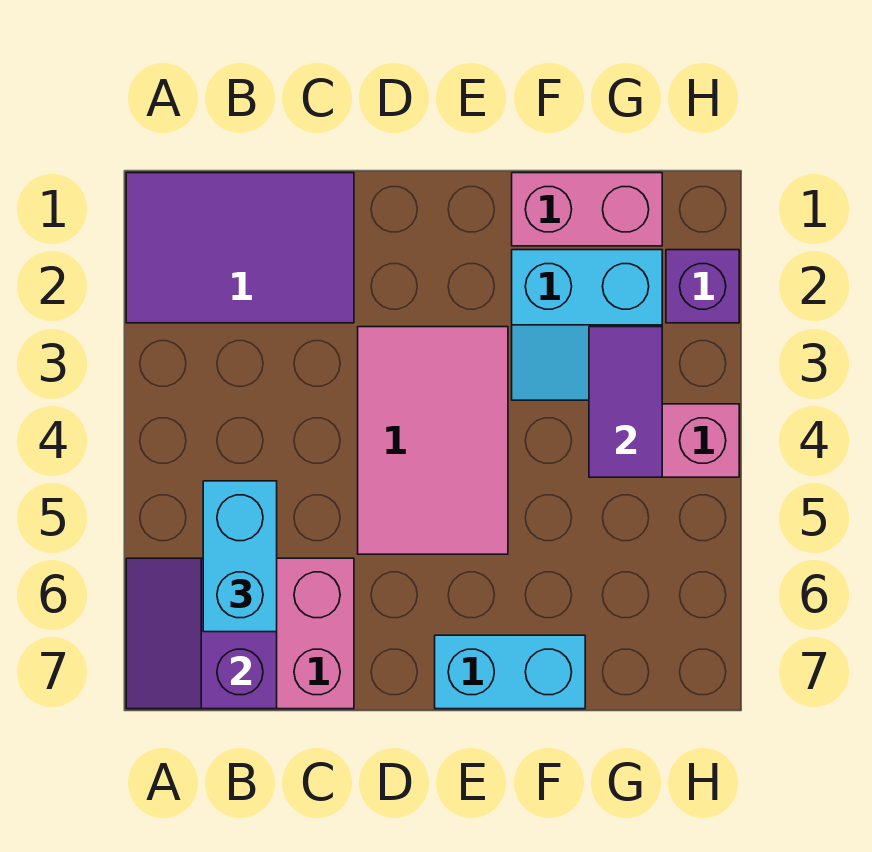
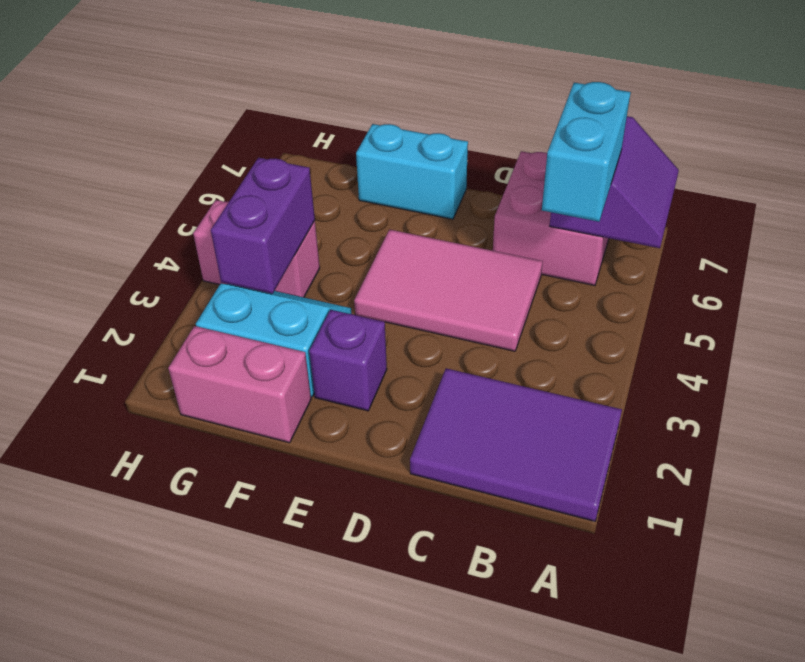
pink 2x3 tile [358,327,508,554] -> pink 2x3 tile turned to [354,230,543,351]
purple 1x2 tile [589,327,662,477] -> purple 1x2 brick [211,158,315,294]
purple 1x1 brick [666,250,739,323] -> purple 1x1 brick moved to [309,310,387,411]

